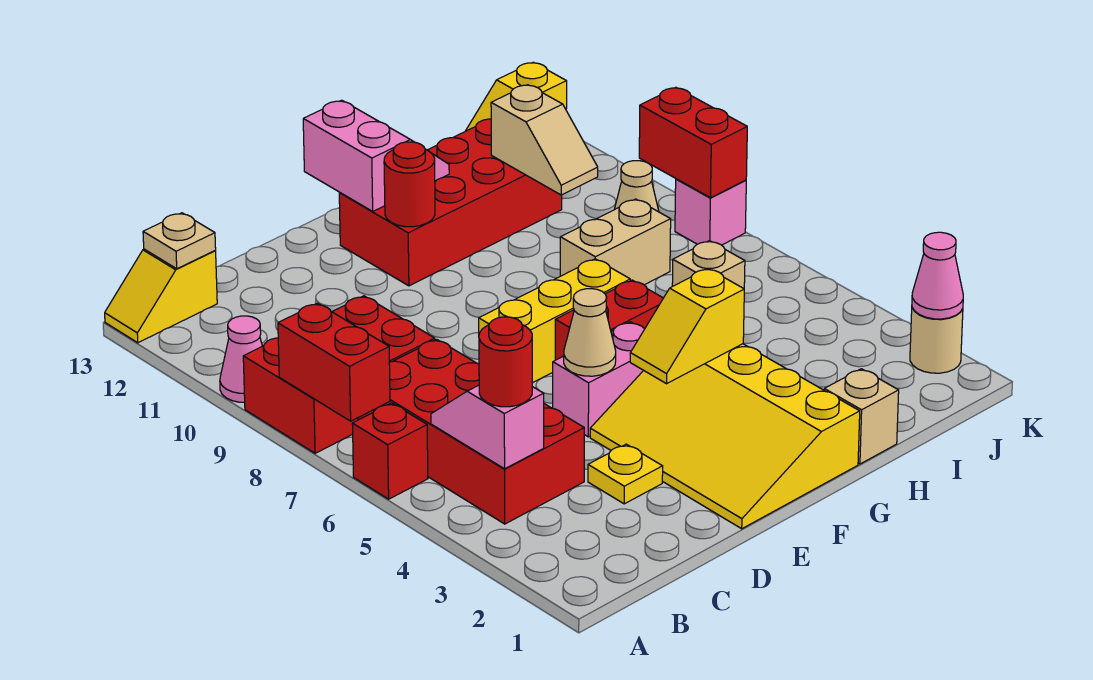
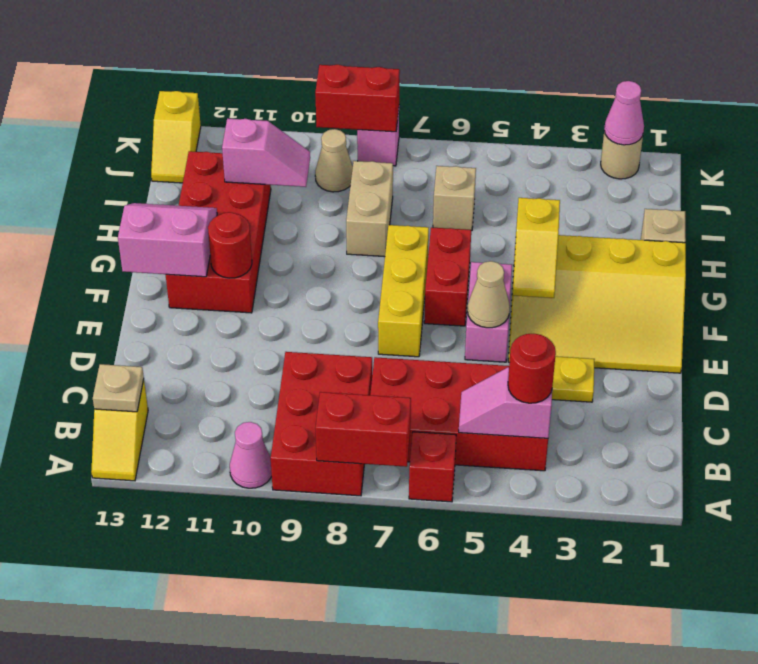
tan 1x2 slope [491,85,598,195] -> pink 1x2 slope [222,119,310,187]

